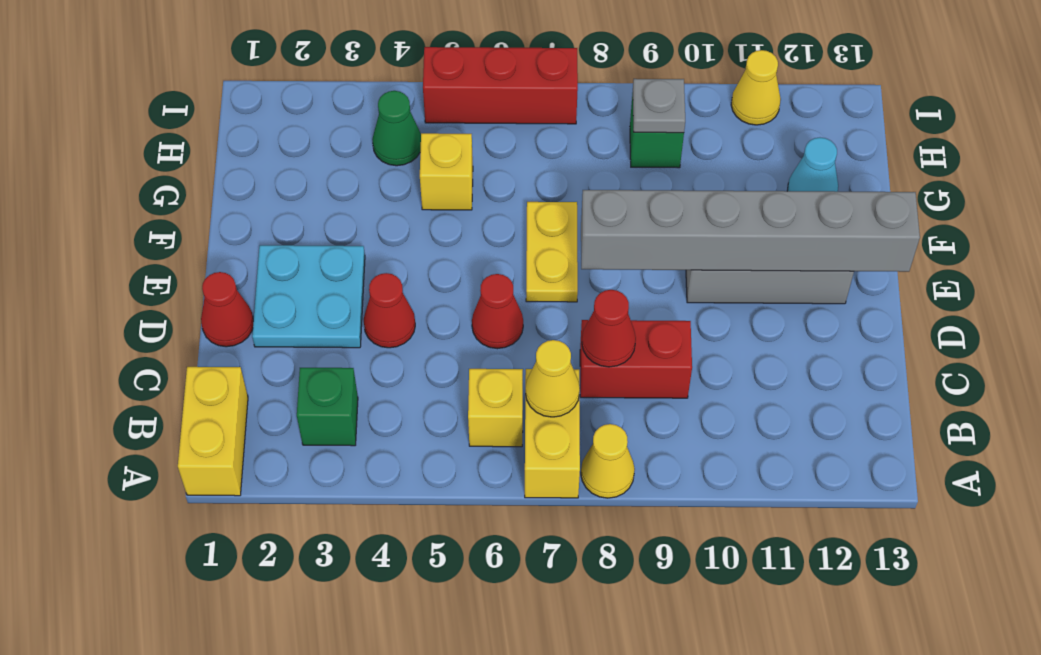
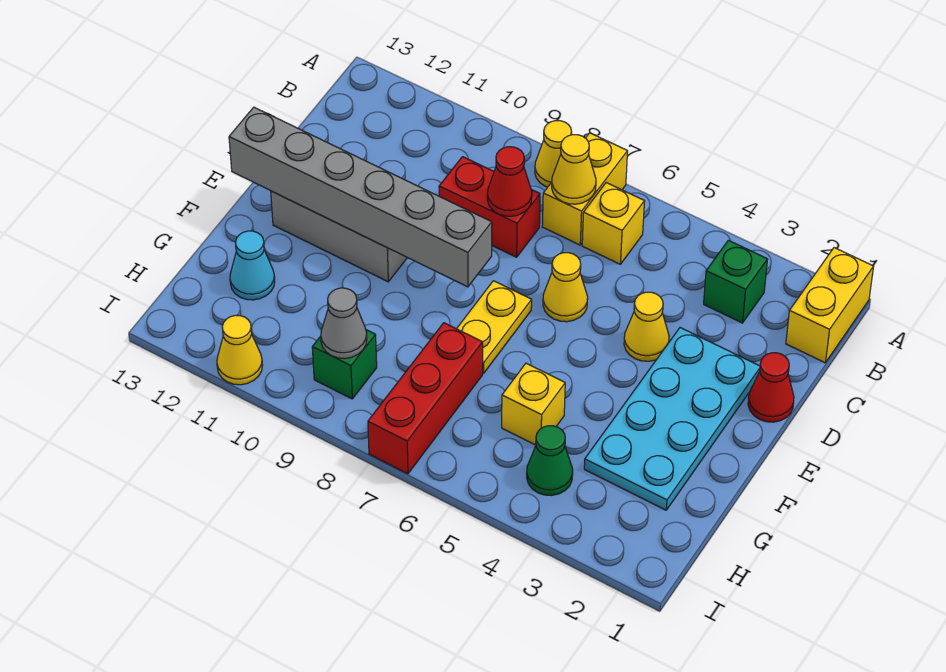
cyan 2x2 plate [252,245,365,348] -> cyan 2x4 plate [584,328,760,510]
red 1x1 cone [364,273,415,348] -> yellow 1x1 cone [624,292,669,361]
red 1x1 cone [472,274,523,349] -> yellow 1x1 cone [543,253,588,322]
grey 1x1 plate [633,79,685,133] -> grey 1x1 cone [321,288,367,358]
red 1x3 brick [423,47,578,124] -> red 1x3 brick turned to [368,323,483,474]

